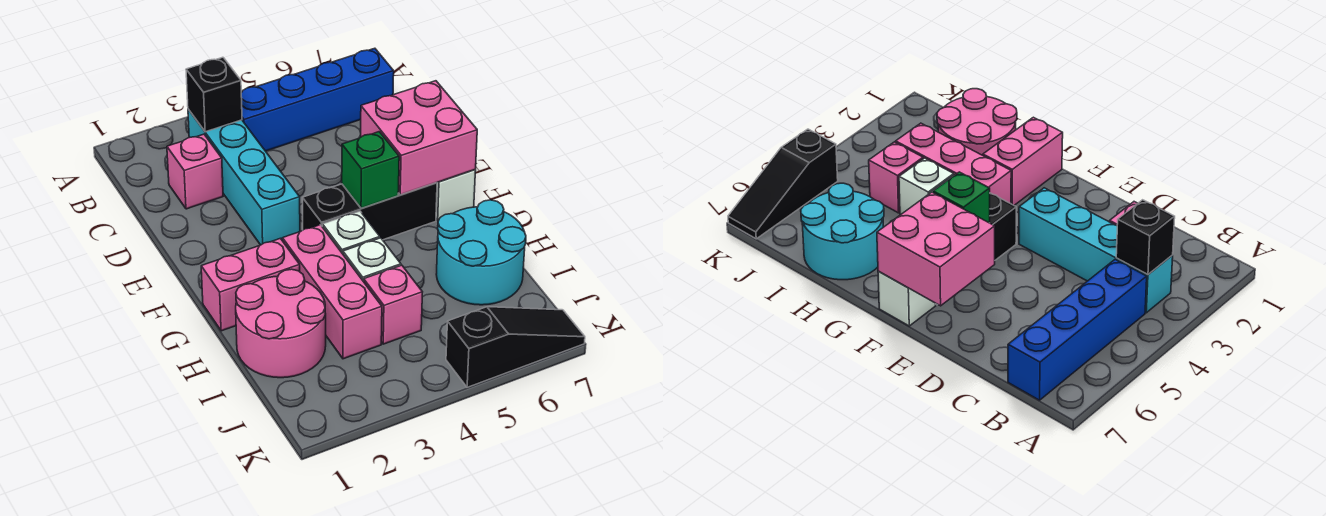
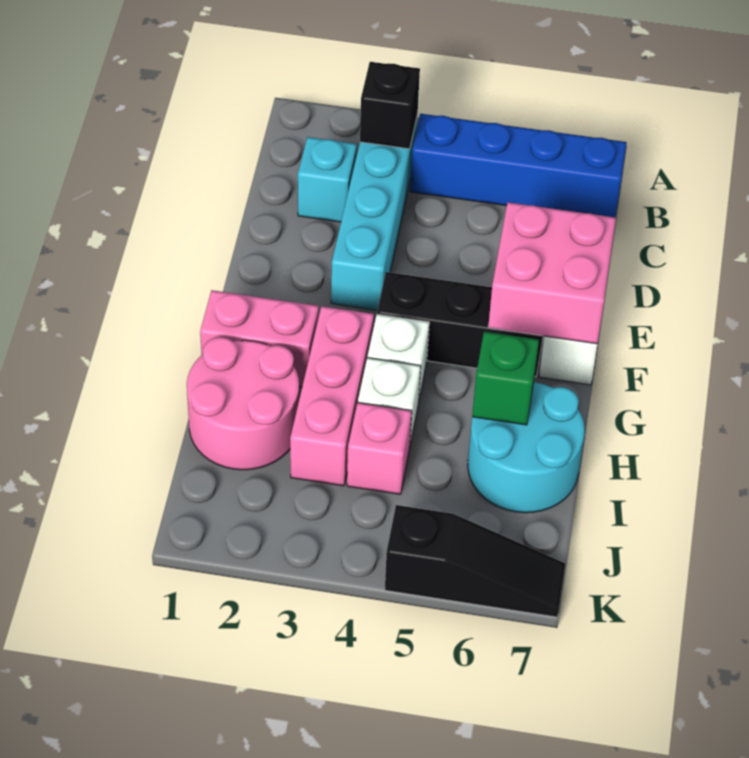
pink 1x1 brick [167,134,223,209] -> cyan 1x1 brick [298,137,357,222]
green 1x1 brick [342,132,399,208] -> green 1x1 brick moved to [472,332,539,425]

